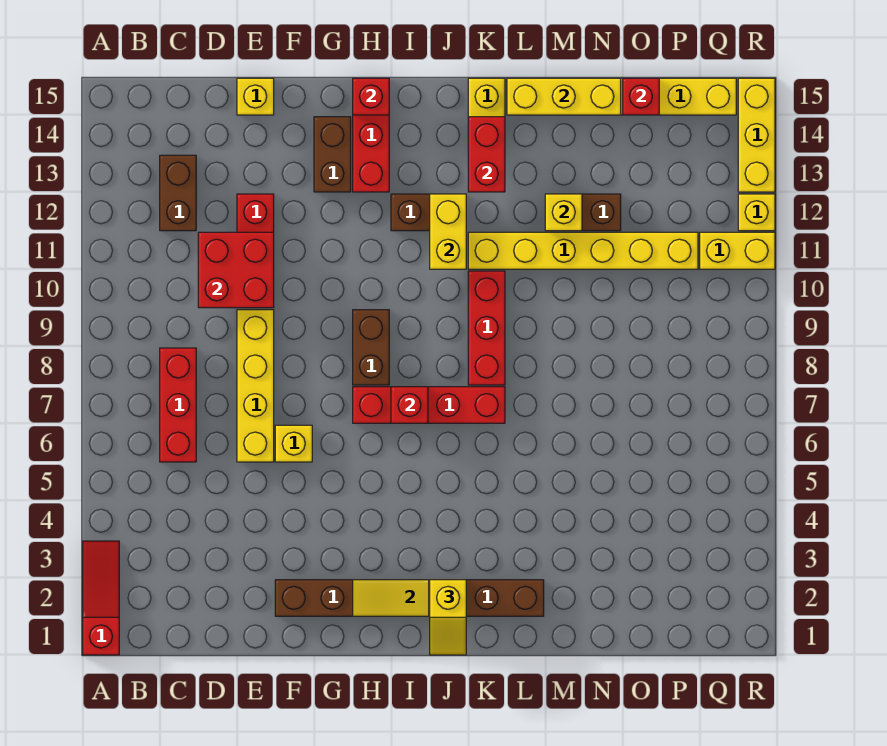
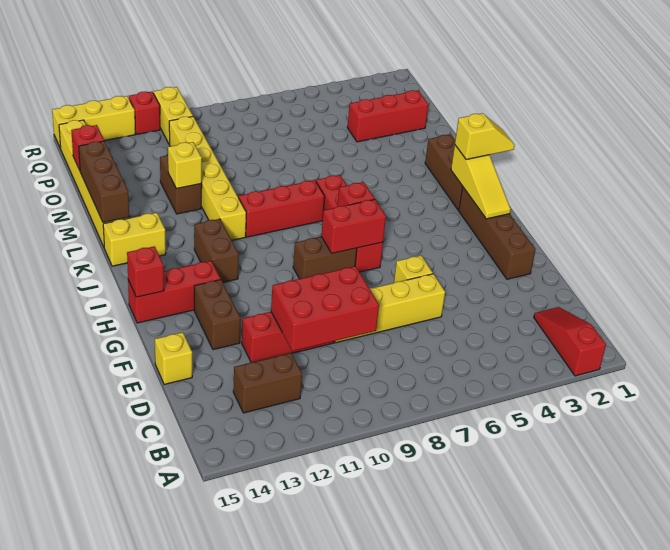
red 1x3 slope [83,541,119,655] -> red 1x3 slope turned to [534,307,606,376]
red 1x3 brick [160,348,196,462] -> red 1x3 brick moved to [347,90,428,142]
red 2x2 brick [198,232,274,308] -> red 2x3 brick [271,266,379,351]
brown 1x2 brick [314,117,351,192] -> brown 1x2 brick turned to [194,280,241,350]
yellow 1x2 brick [430,194,466,269] -> none
red 1x2 brick [468,117,505,192] -> red 1x2 brick moved to [321,199,386,253]
yellow 1x3 brick [507,78,621,115] -> brown 1x3 brick [79,141,129,222]
yellow 1x1 brick [738,194,775,231] -> red 1x1 brick [129,91,160,134]

